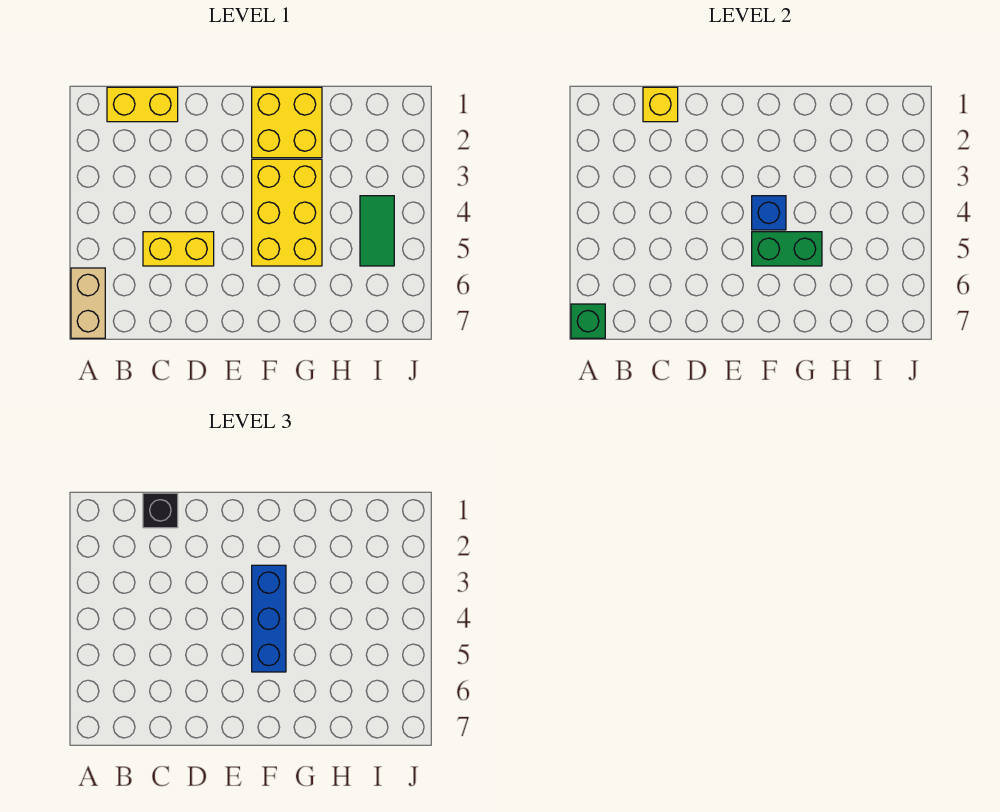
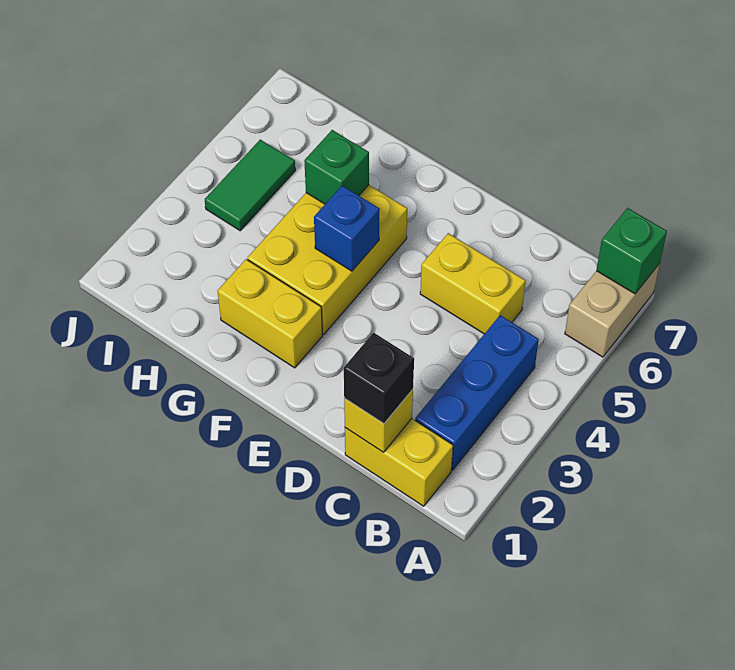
yellow 2x2 brick [252,87,322,158] -> yellow 1x2 brick [218,259,322,368]
blue 1x3 brick [252,565,286,672] -> blue 1x3 brick moved to [415,315,539,470]
green 1x2 brick [752,232,822,266] -> green 1x1 brick [304,130,369,204]

